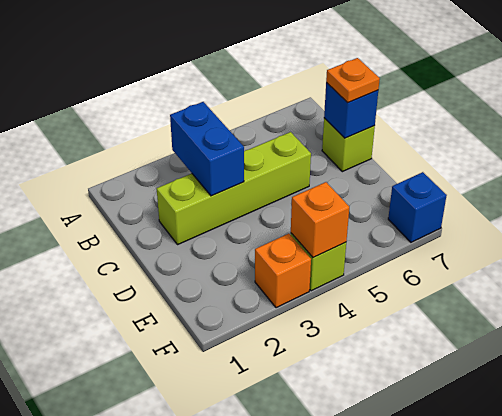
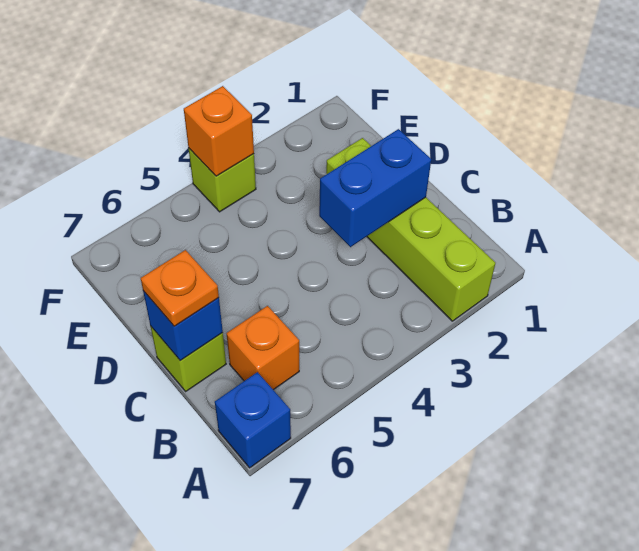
blue 1x2 brick [170,102,244,196] -> blue 1x2 brick turned to [319,129,431,247]
lime 1x4 brick [157,132,311,244] -> lime 1x4 brick turned to [326,138,495,321]
orange 1x1 brick [255,234,311,308] -> orange 1x1 brick moved to [227,306,299,390]
blue 1x1 brick [388,172,447,242] -> blue 1x1 brick moved to [215,372,291,468]

